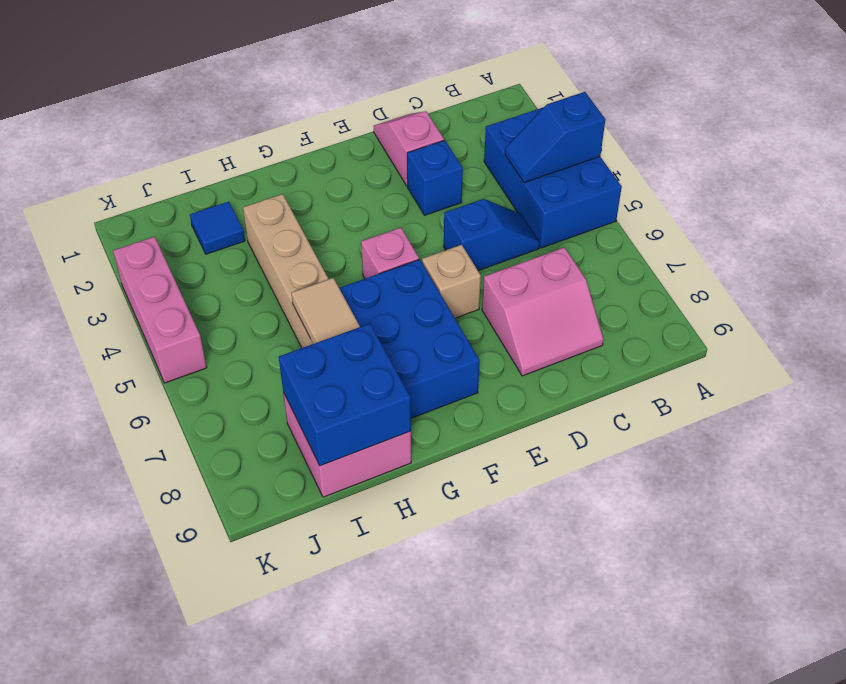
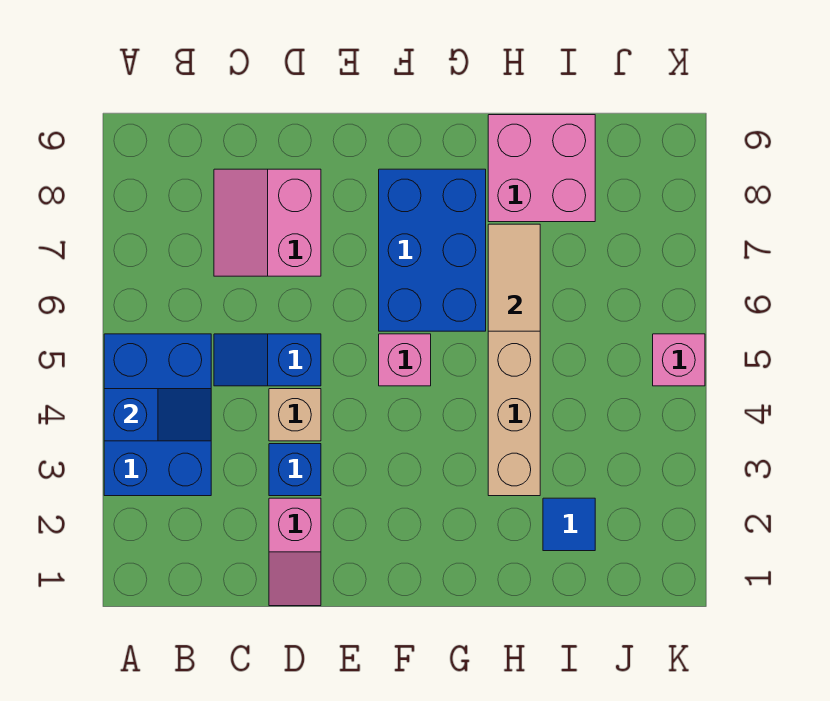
pink 2x2 slope [482,247,604,376] -> pink 2x2 slope turned to [214,169,321,276]
tan 1x1 brick [422,245,481,318] -> tan 1x1 brick moved to [269,389,321,441]
blue 2x2 brick [279,324,411,466] -> none
pink 1x3 brick [113,237,207,383] -> pink 1x1 brick [653,334,705,386]

